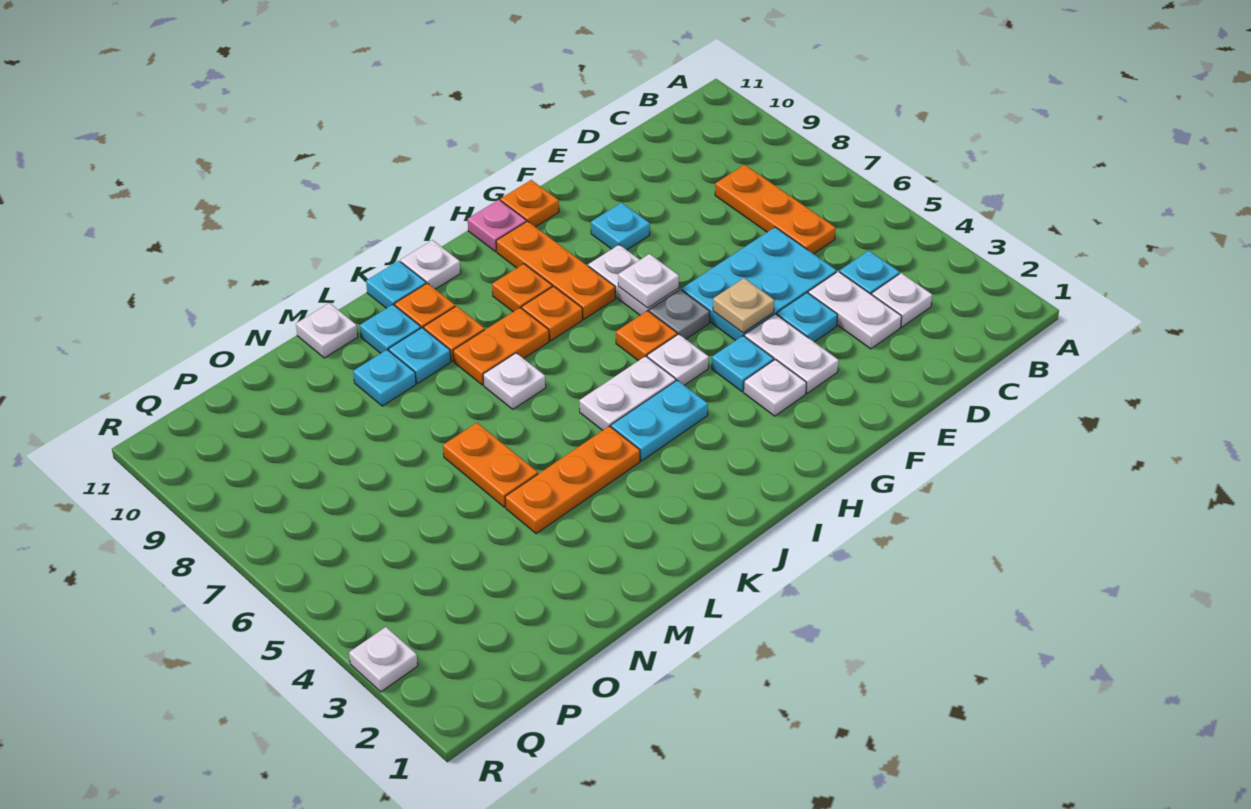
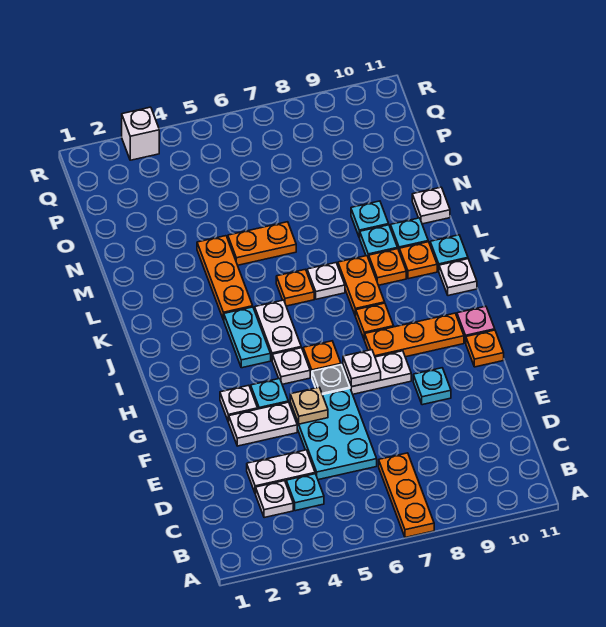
orange 1x3 plate [715,165,836,254] -> orange 1x3 plate turned to [379,453,434,538]
cyan 1x1 plate [777,293,838,342] -> none
orange 1x1 plate [492,264,552,312] -> orange 1x1 plate moved to [276,269,314,306]
white 1x1 plate [349,627,418,692] -> white 1x1 brick [122,107,159,160]

